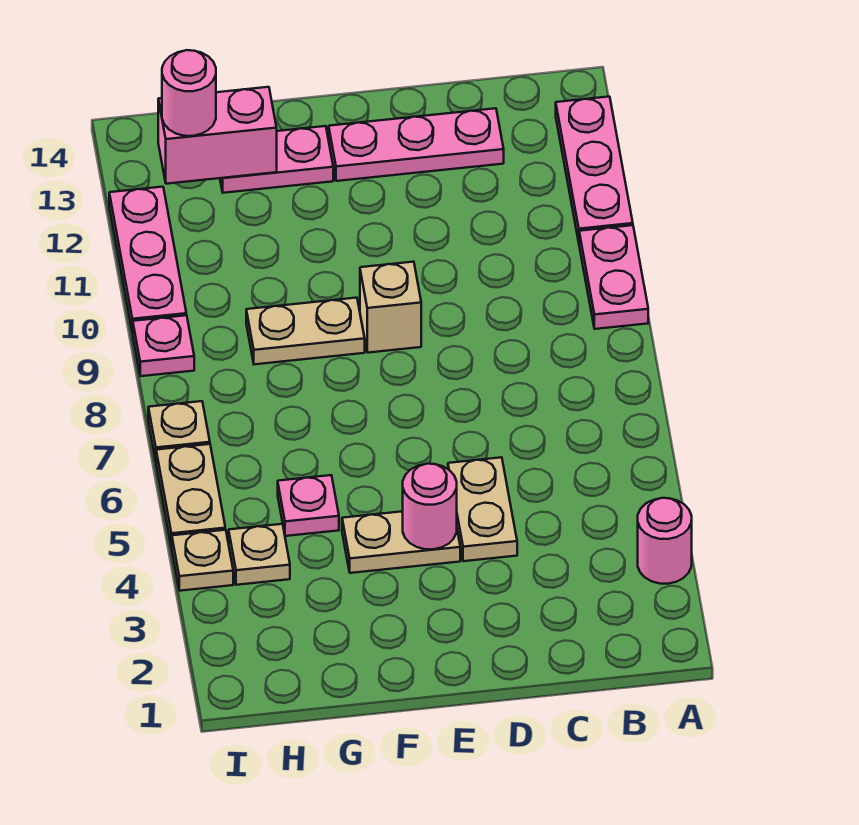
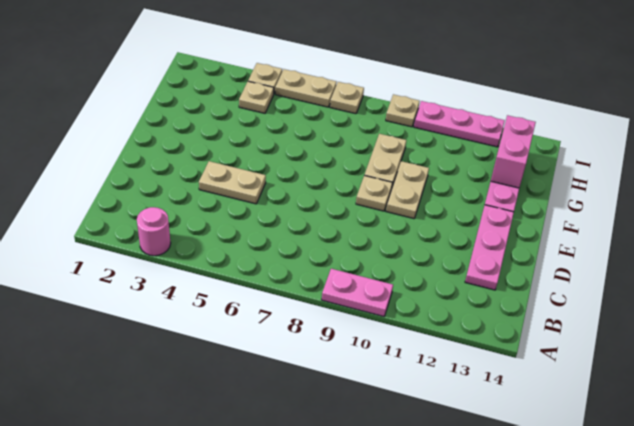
pink 1x3 plate [556,97,633,241] -> none
tan 1x2 plate [342,511,460,573] -> tan 1x2 plate moved to [386,161,429,219]
pink 1x1 round brick [403,464,457,549] -> none
tan 1x1 brick [360,262,421,353] -> tan 1x1 plate [356,175,392,211]
pink 1x1 plate [278,475,339,536] -> none
pink 1x1 round brick [162,50,216,136] -> none
pink 1x1 plate [133,315,194,376] -> tan 1x1 plate [386,94,419,127]

